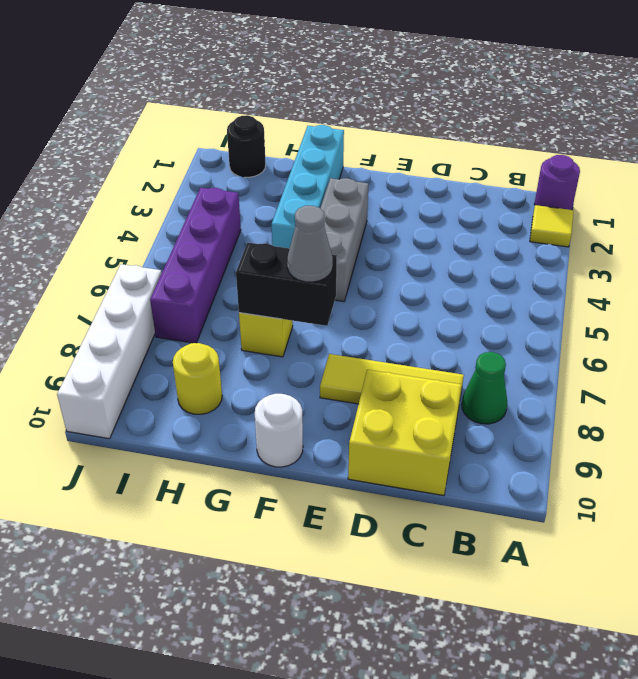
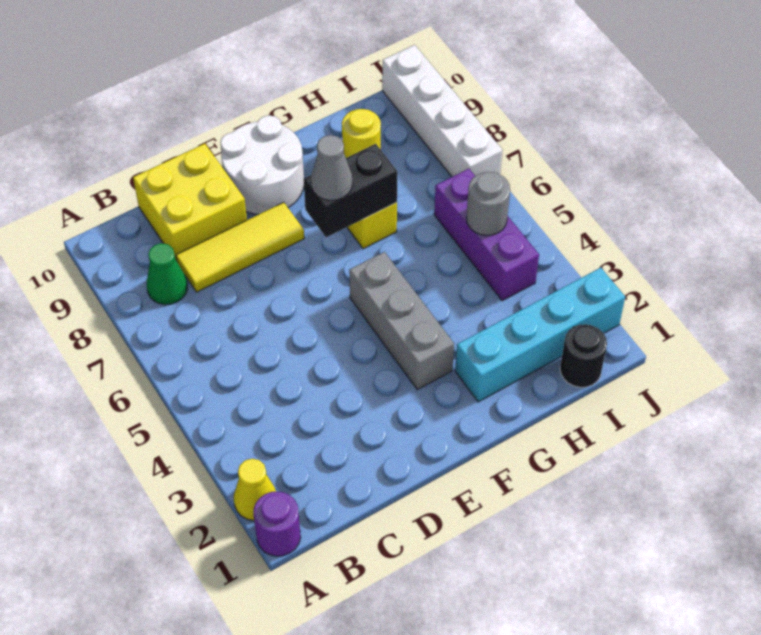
yellow 1x1 tile [530,205,574,247] -> yellow 1x1 cone [234,459,276,521]
white 1x1 round brick [255,394,303,467] -> white 2x2 round brick [220,115,304,215]
cyan 1x4 brick [272,125,344,248] -> cyan 1x4 brick turned to [455,268,625,402]
purple 1x4 brick [150,188,241,343] -> purple 1x3 brick [434,169,539,301]
none -> grey 1x1 round brick [466,172,510,235]

